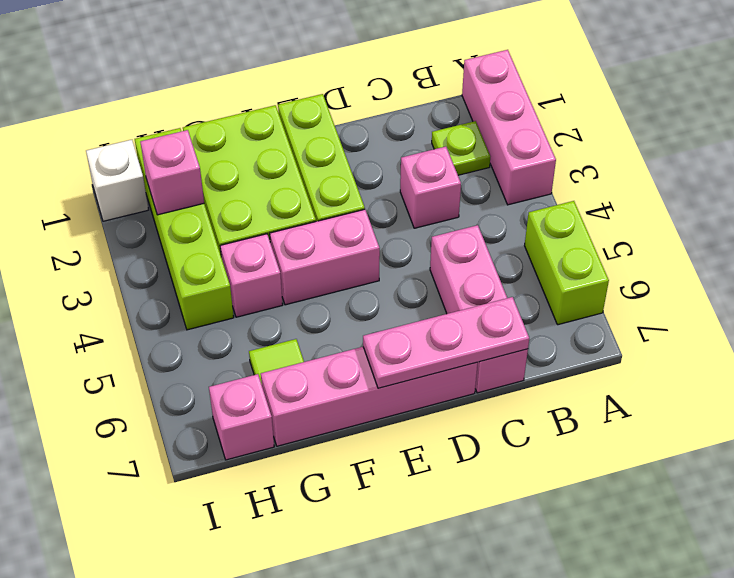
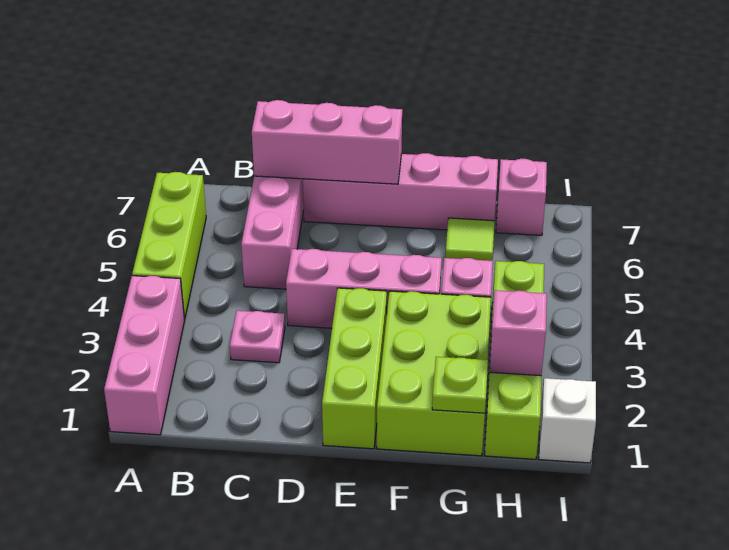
lime 1x2 brick [525,201,609,325] -> lime 1x3 brick [132,172,206,319]
lime 1x1 plate [432,121,490,175] -> lime 1x1 plate moved to [432,357,488,413]
pink 1x1 brick [400,147,461,228] -> pink 1x1 plate [230,311,285,363]
pink 1x3 plate [363,297,529,388] -> pink 1x3 brick [252,100,402,184]
pink 1x2 brick [270,209,380,305] -> pink 1x3 brick [286,249,442,328]

